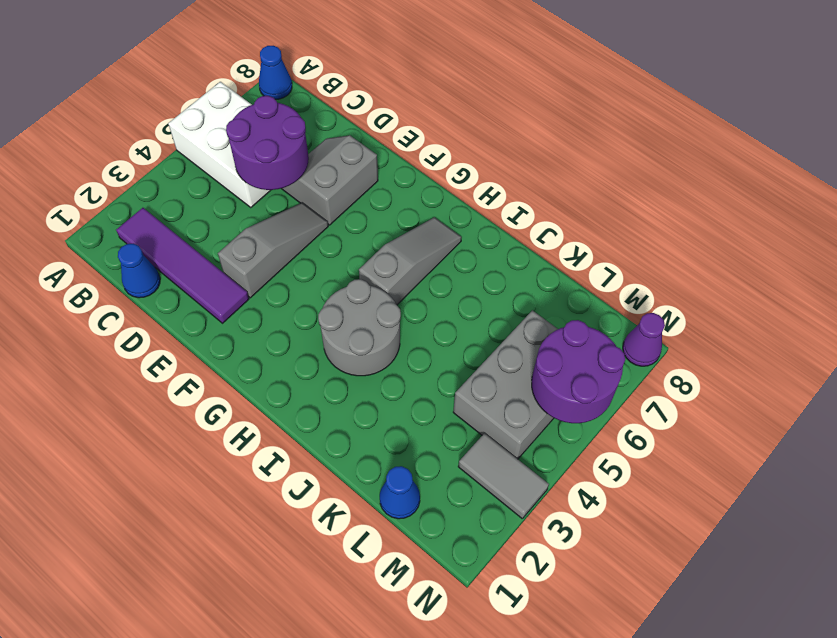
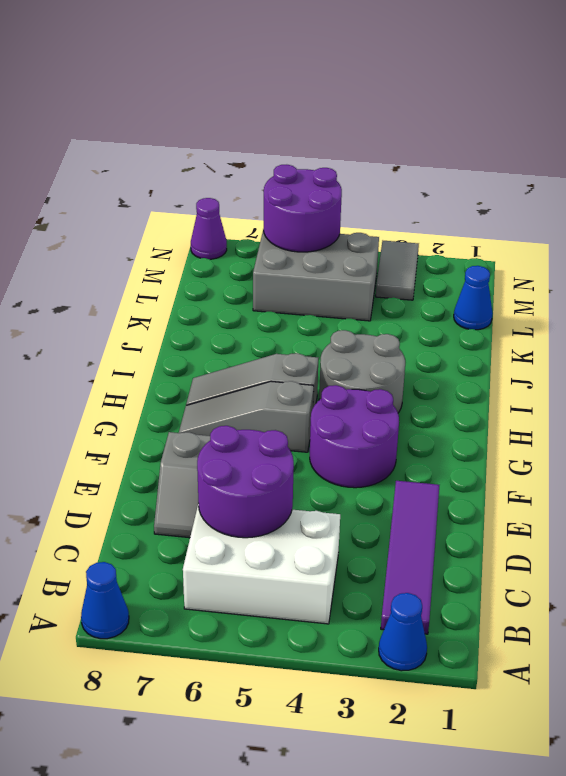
white 2x3 brick [168,82,271,207] -> white 2x3 brick turned to [183,504,340,624]
blue 1x1 cone [118,244,160,298] -> blue 1x1 cone moved to [379,593,427,671]
grey 1x3 slope [218,203,328,298] -> grey 1x3 slope moved to [179,381,314,452]
none -> purple 2x2 round brick [310,385,399,488]

